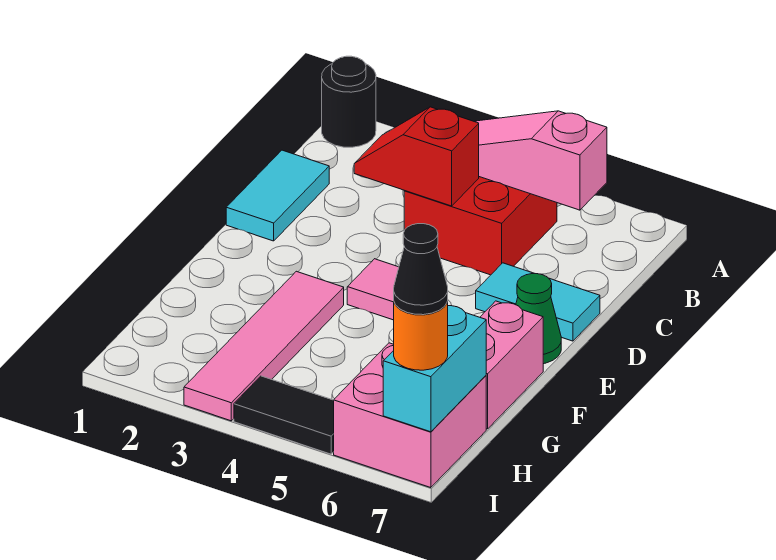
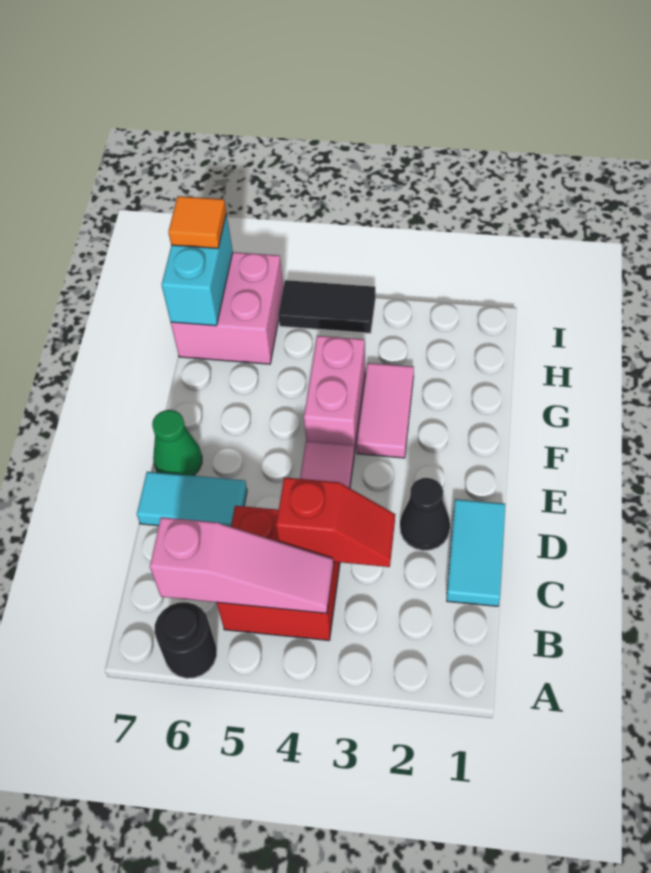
black 1x1 round brick [322,56,376,147] -> black 1x1 round brick moved to [154,602,217,678]
pink 1x4 tile [184,271,344,421] -> pink 1x2 tile [357,363,414,458]
pink 1x2 brick [480,301,543,429] -> pink 1x2 brick moved to [304,336,365,453]
orange 1x1 round brick [394,302,448,370] -> orange 1x1 tile [168,196,226,248]
black 1x1 cone [394,224,448,315] -> black 1x1 cone moved to [400,478,450,550]

